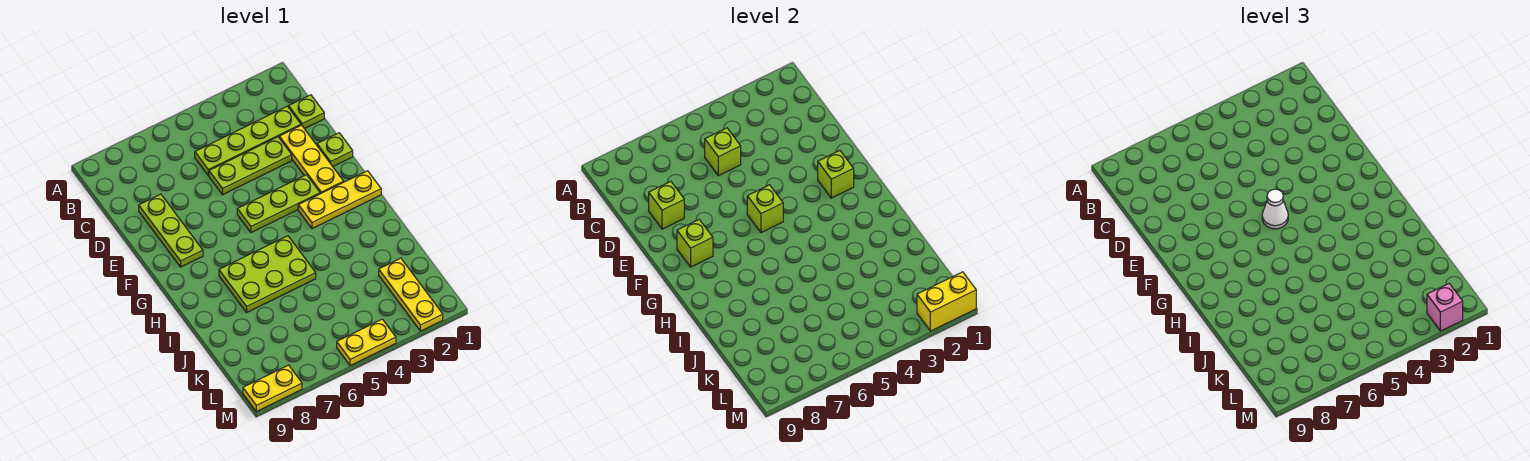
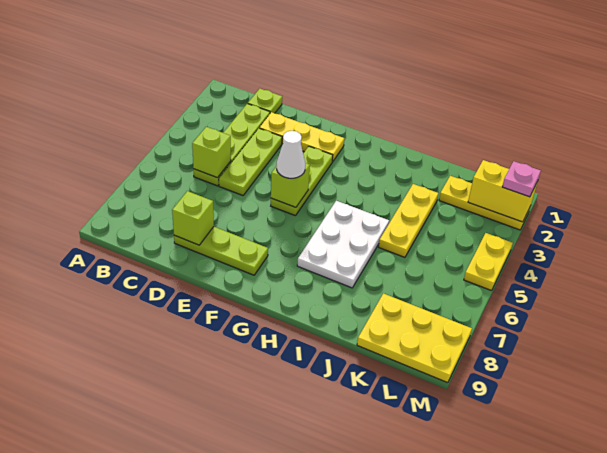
lime 1x1 plate [317,133,353,166] -> none
lime 1x1 brick [818,151,854,198] -> none
lime 1x1 brick [677,220,713,267] -> none
yellow 1x3 plate [298,171,381,229] -> yellow 1x3 plate moved to [378,184,438,257]
lime 2x3 plate [219,236,316,312] -> white 2x3 plate [297,201,389,288]
yellow 1x2 brick [917,272,976,331] -> yellow 1x2 brick turned to [468,160,538,222]
pink 1x1 brick [1427,284,1463,331] -> pink 1x1 plate [502,161,541,197]
yellow 1x2 plate [243,365,302,412] -> yellow 2x3 plate [357,293,472,383]

